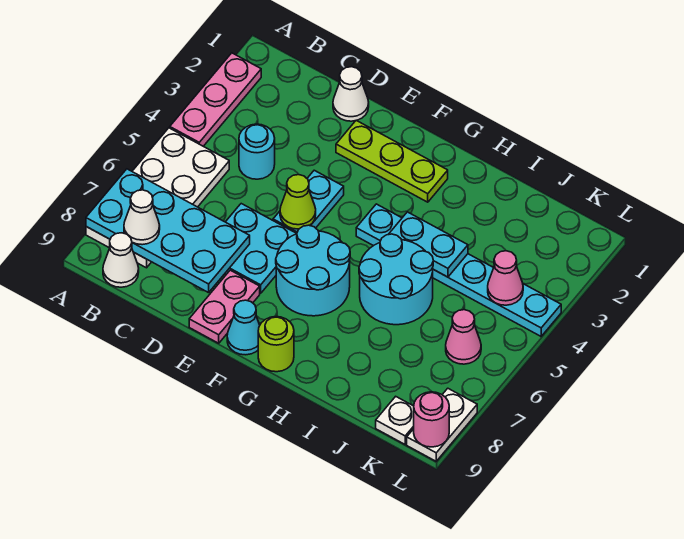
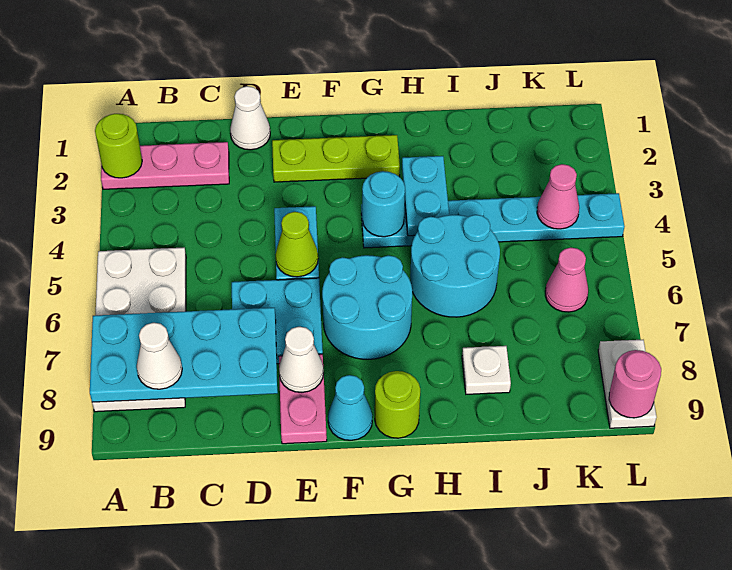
pink 1x3 plate [170,53,261,146] -> pink 1x3 plate turned to [101,142,229,189]
none -> lime 1x1 round brick [95,114,142,178]
white 1x1 cone [103,233,139,287] -> white 1x1 cone moved to [279,327,324,392]
cyan 1x1 round brick [239,124,275,179] -> cyan 1x1 round brick moved to [362,171,405,237]
cyan 1x2 plate [388,212,468,277] -> cyan 1x2 plate turned to [402,156,449,236]
white 1x1 plate [376,396,414,444] -> white 1x1 plate moved to [462,346,511,394]

